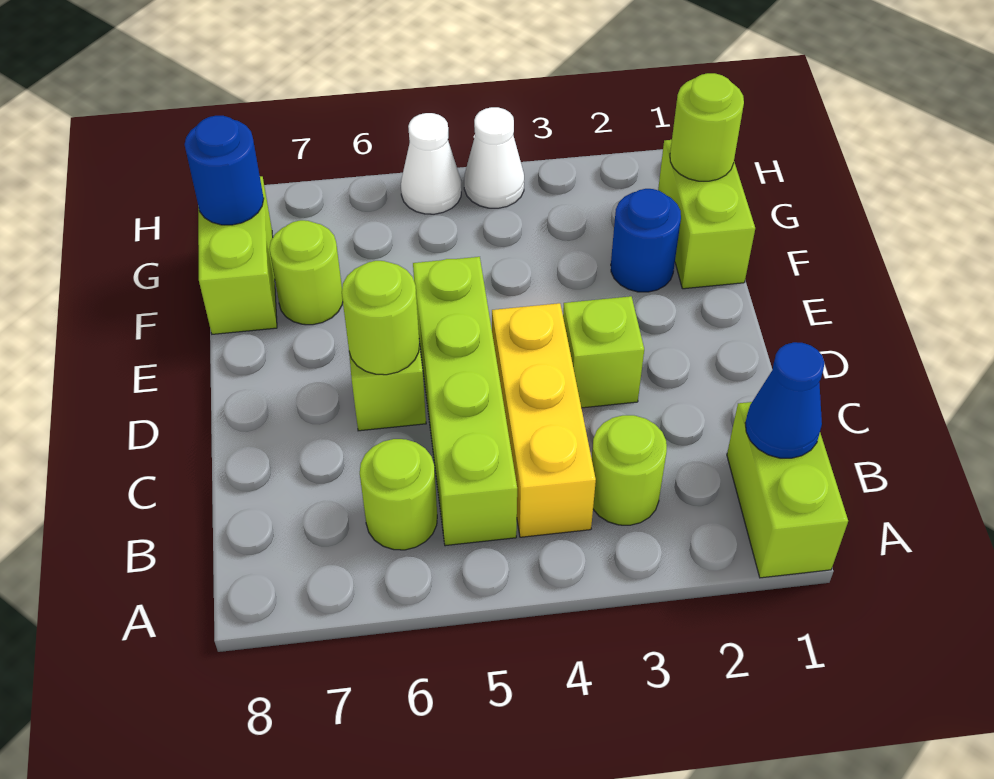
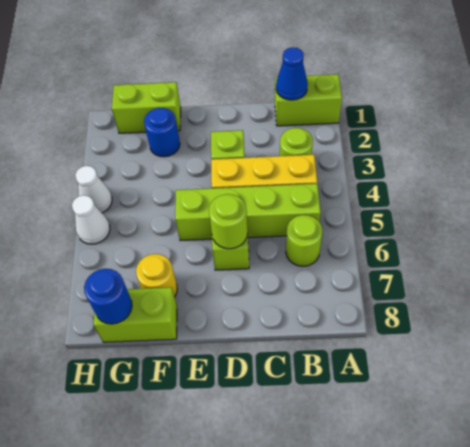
lime 1x1 round brick [269,220,343,325] -> yellow 1x1 round brick [136,254,177,297]
lime 1x1 round brick [670,73,744,181] -> none

